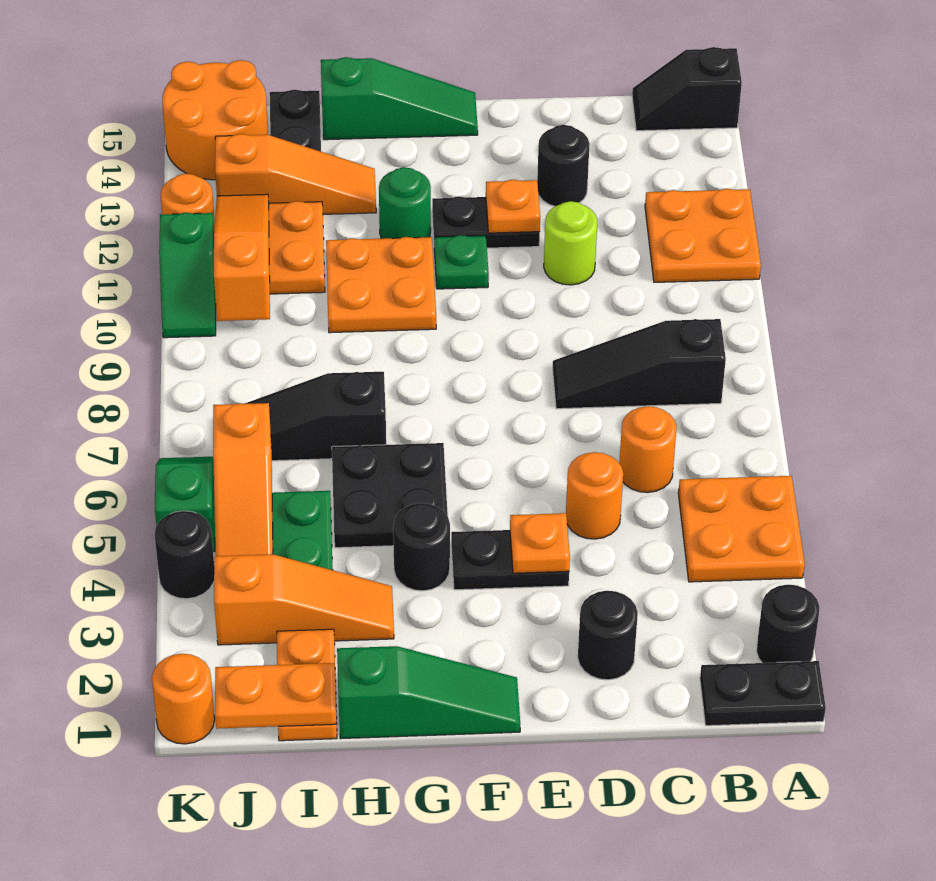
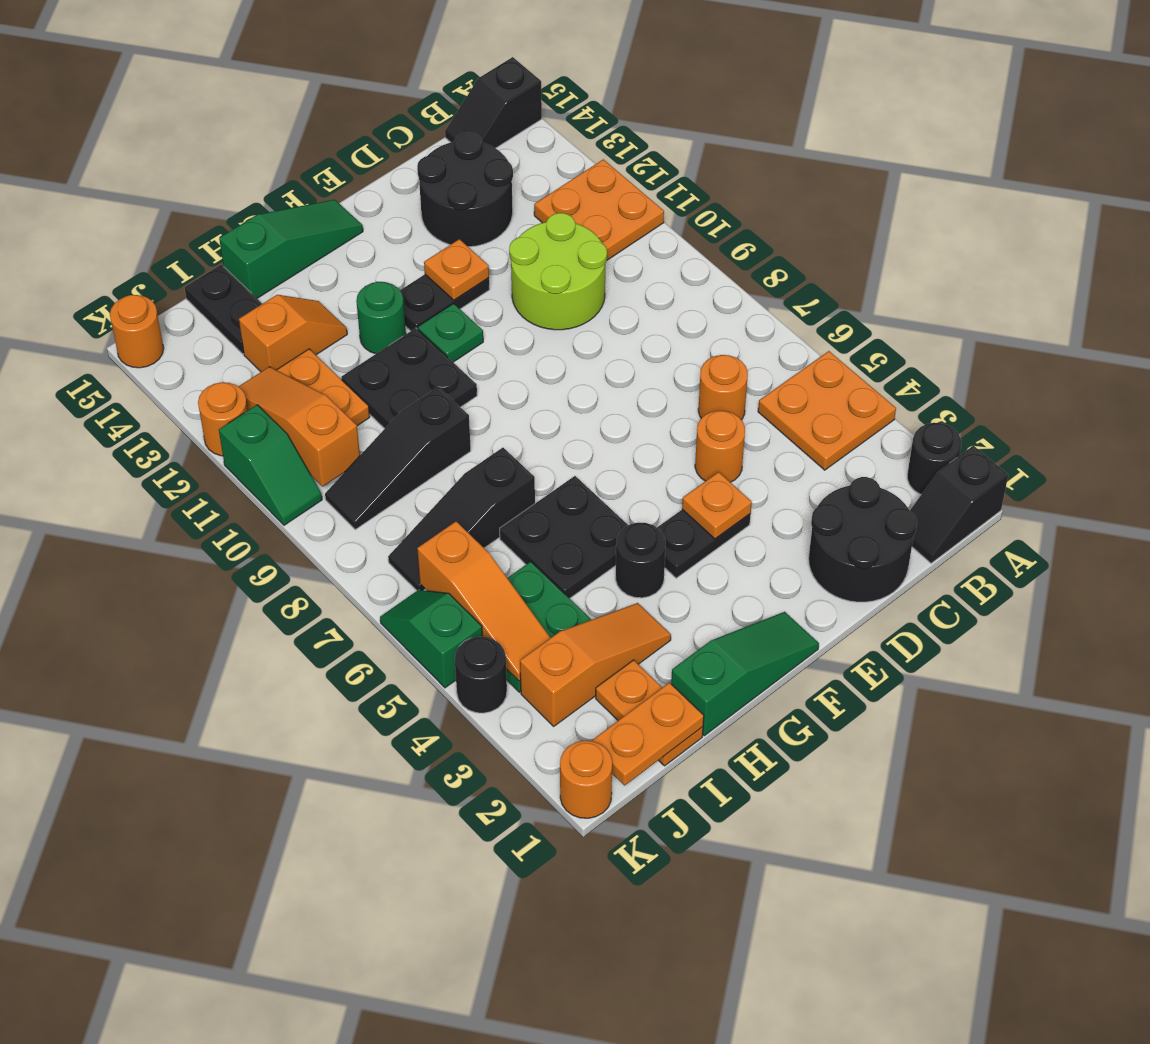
black 1x2 plate [700,661,826,726] -> black 1x2 slope [910,446,1008,563]
black 1x3 slope [553,319,726,409] -> black 1x3 slope moved to [325,387,471,529]
black 1x1 round brick [578,591,638,680] -> black 2x2 round brick [809,477,917,602]
lime 1x1 round brick [544,201,597,285] -> lime 2x2 round brick [509,213,607,330]
black 1x1 round brick [537,125,590,206] -> black 2x2 round brick [417,133,513,247]
orange 2x2 plate [326,237,436,333] -> black 2x2 plate [341,328,477,429]
orange 1x3 slope [215,134,376,214] -> orange 1x2 slope [239,295,347,372]
orange 2x2 round brick [162,60,268,180] -> orange 1x1 round brick [110,295,164,368]

